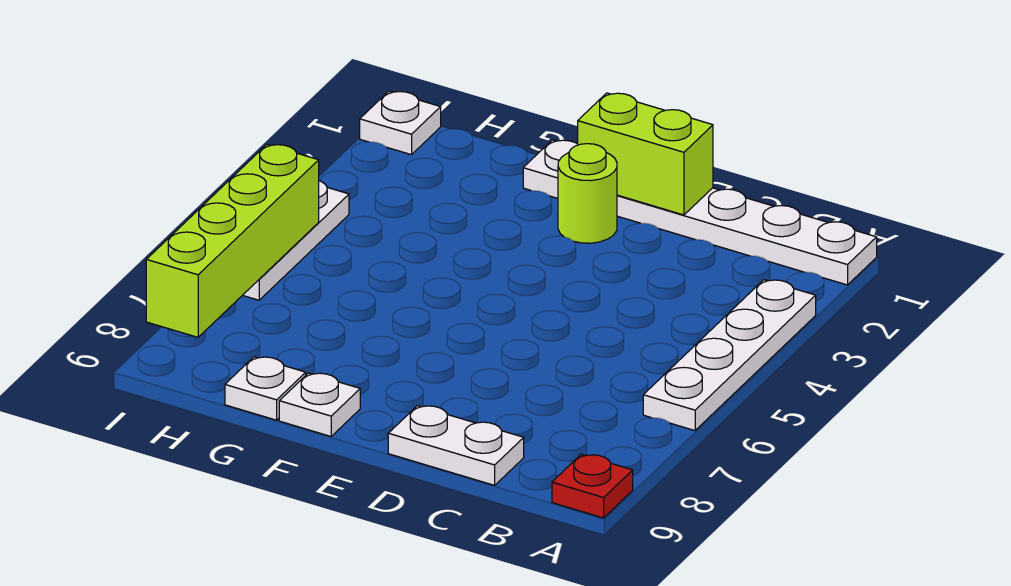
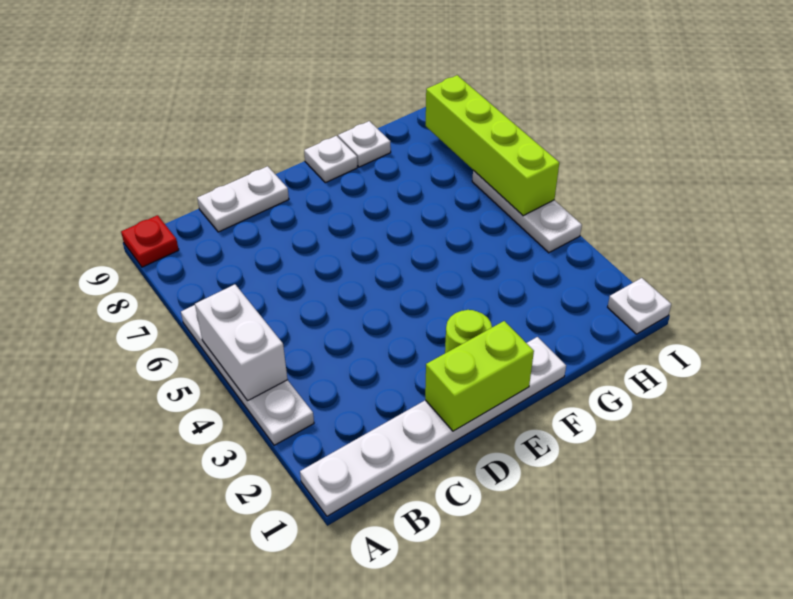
none -> white 1x2 brick [195,284,288,401]

